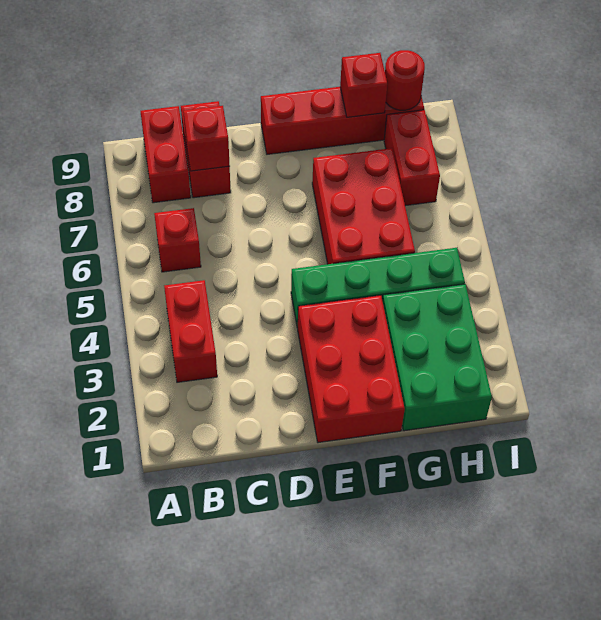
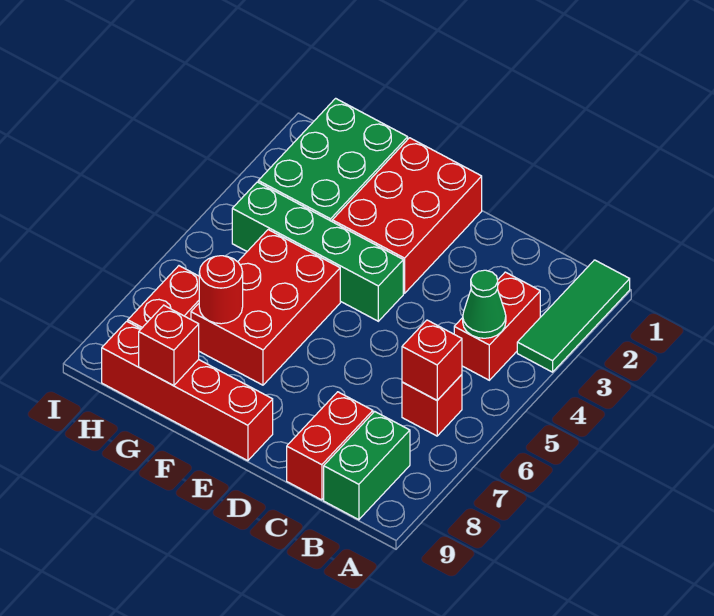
none -> green 1x3 tile [517,260,630,372]
none -> green 1x1 cone [463,270,506,338]
red 1x2 brick [140,106,191,203] -> green 1x2 brick [324,412,410,520]
red 1x1 brick [183,106,230,171] -> red 1x1 brick moved to [402,320,462,400]
red 1x1 round brick [385,50,425,110] -> red 1x1 round brick moved to [199,256,243,324]

